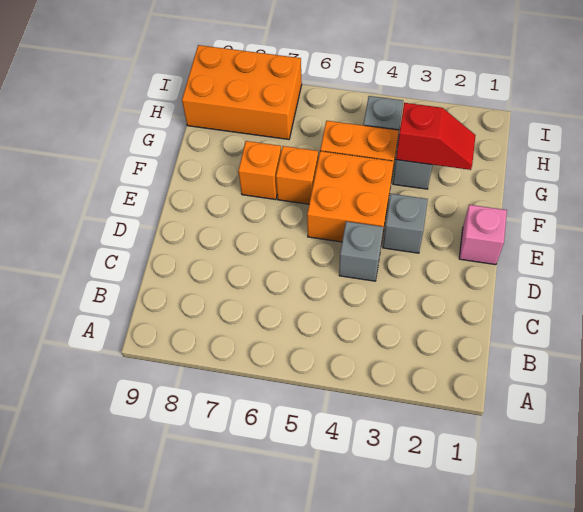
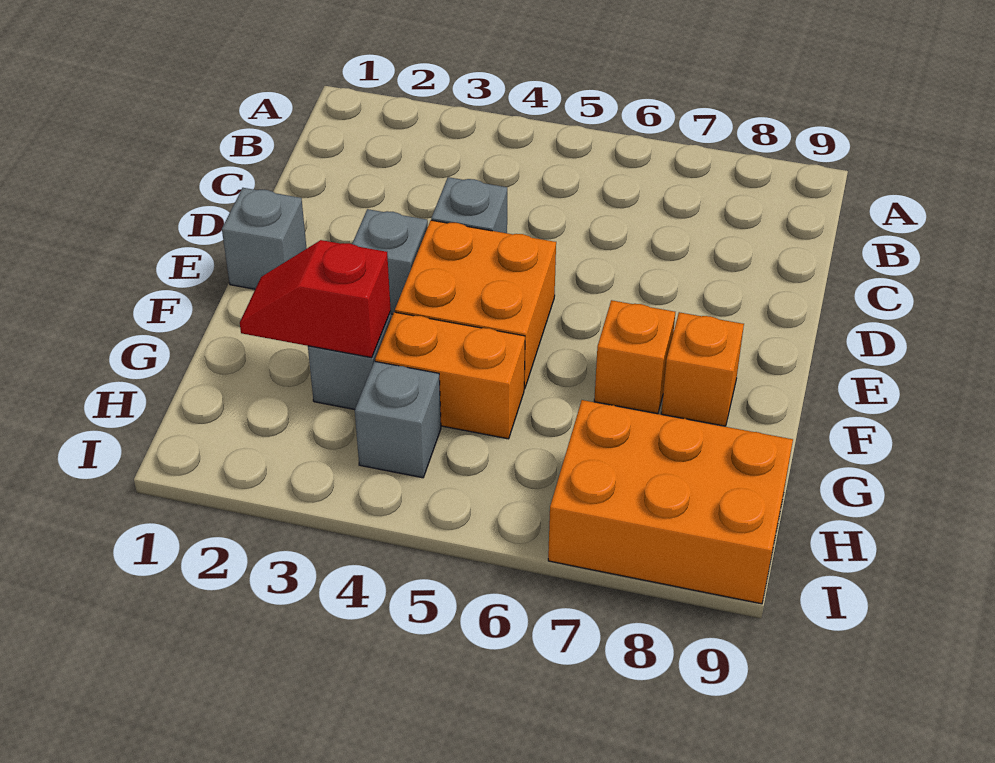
pink 1x1 brick [459,205,507,265] -> grey 1x1 brick [222,188,307,289]
orange 1x1 brick [276,146,318,204] -> orange 1x1 brick moved to [661,312,744,426]

